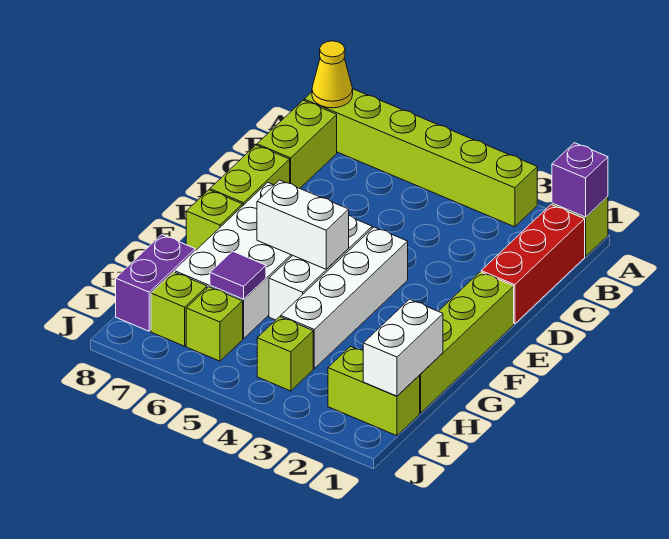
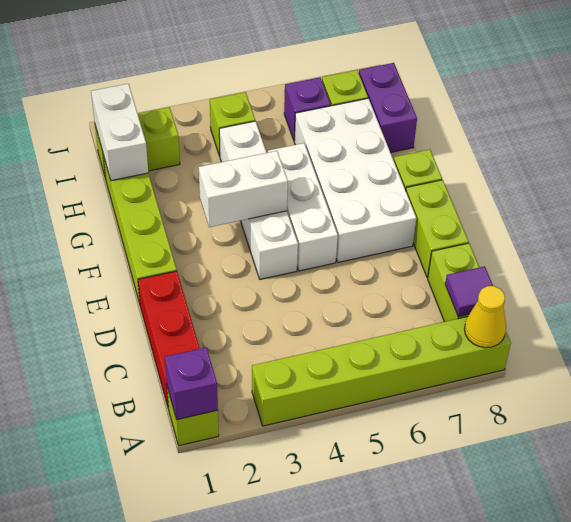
white 1x2 brick [257,180,349,269] -> white 1x2 brick moved to [199,151,288,227]
purple 1x1 tile [210,251,266,299] -> purple 1x1 tile moved to [445,266,493,317]
lime 1x1 brick [186,287,243,361] -> purple 1x1 brick [284,77,331,141]

